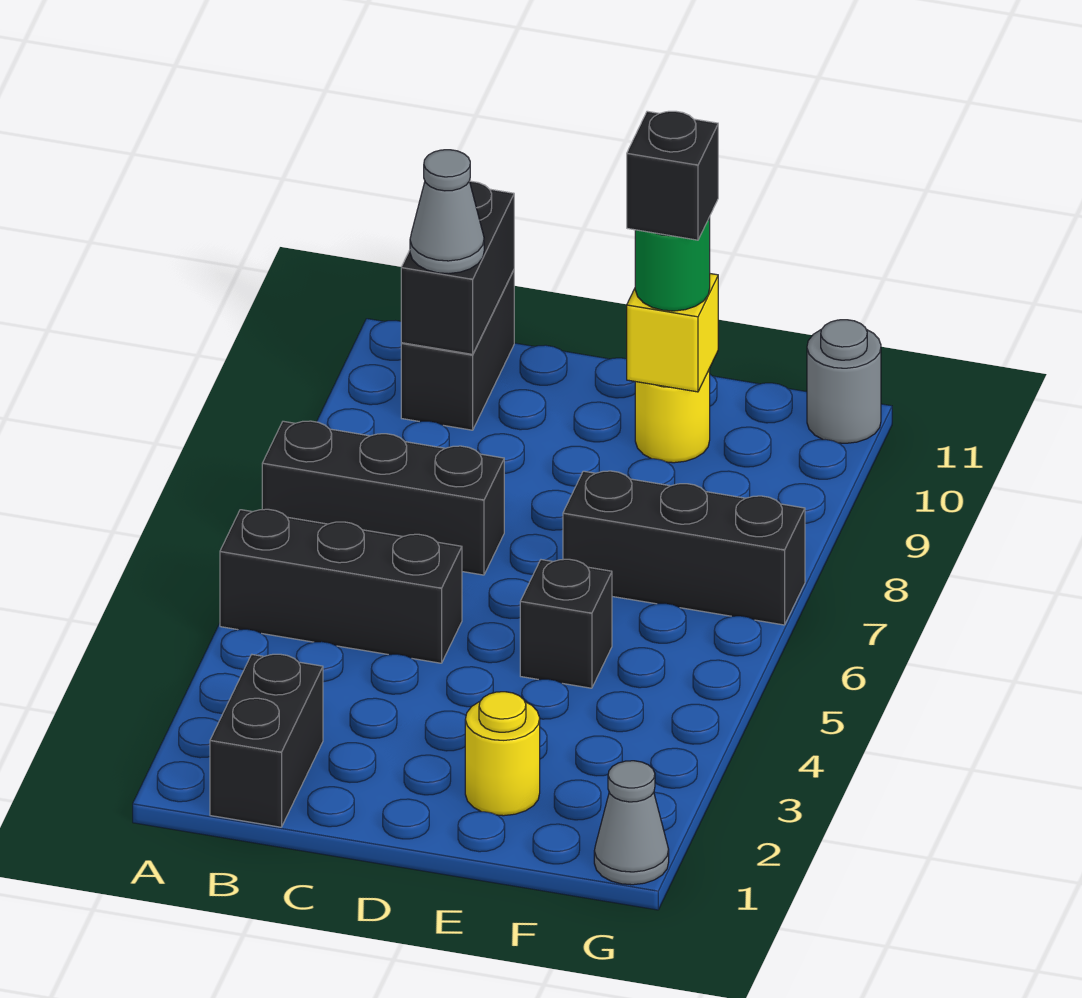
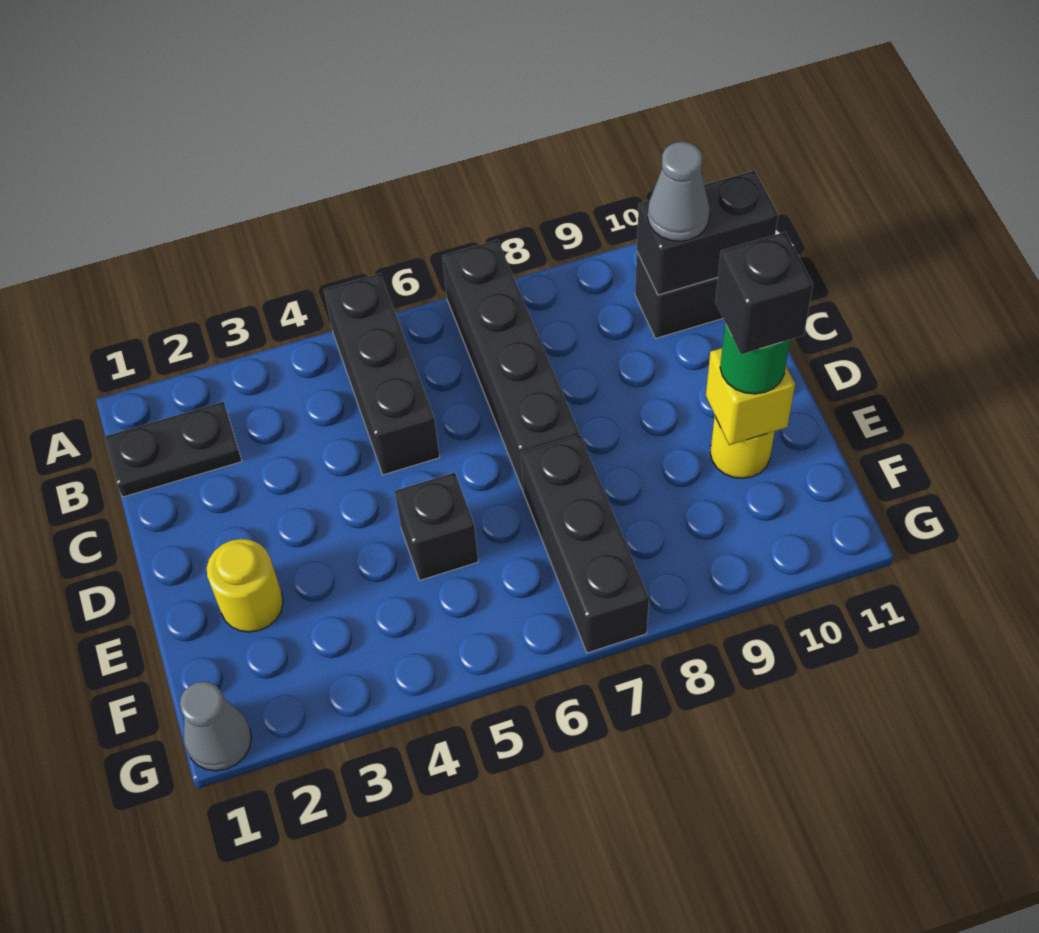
black 1x3 brick [262,421,504,575] -> black 1x4 brick [442,240,579,490]
black 1x2 brick [210,654,323,827] -> black 1x2 plate [105,402,242,497]
grey 1x1 round brick [807,320,881,443] -> none

